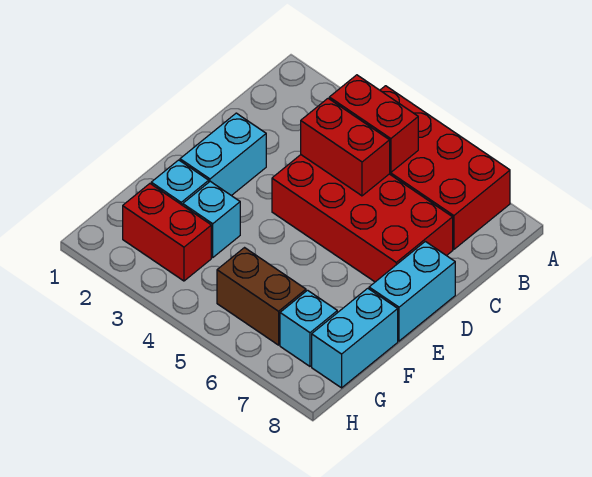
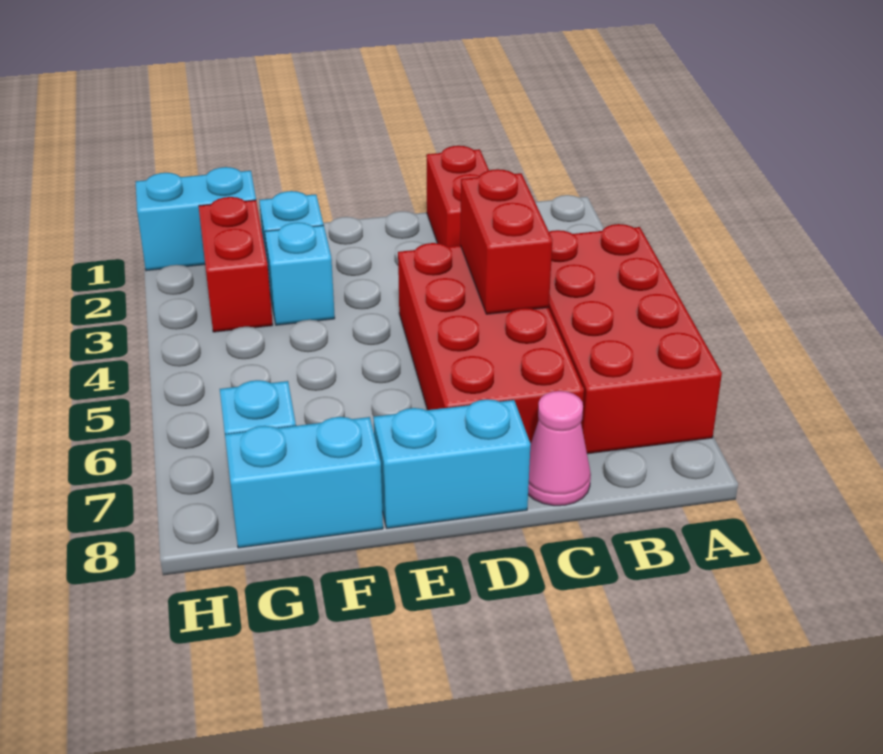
red 1x2 brick [329,75,418,172] -> red 1x2 brick moved to [426,146,489,247]
none -> pink 1x1 cone [528,391,591,506]
cyan 1x2 brick [180,113,266,196] -> cyan 1x2 brick moved to [136,167,256,271]
brown 1x2 brick [217,248,306,345] -> none

